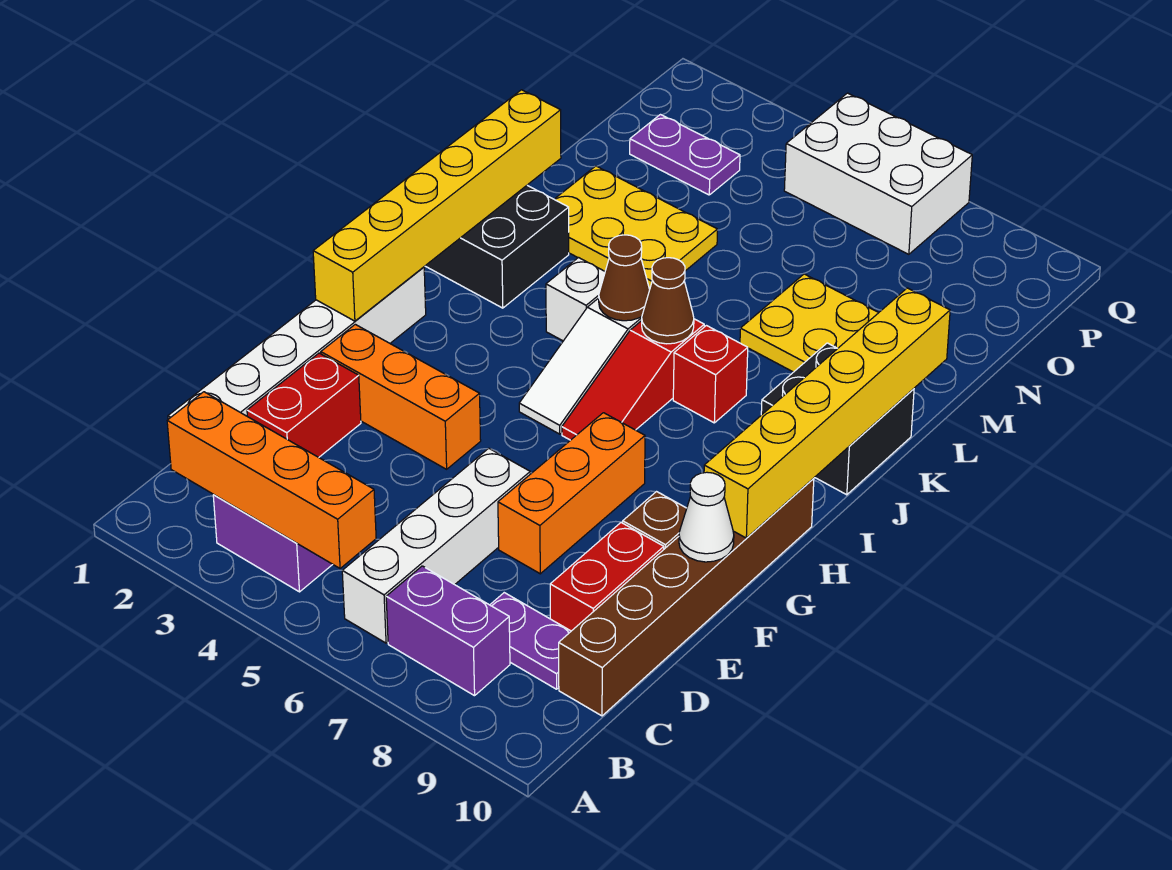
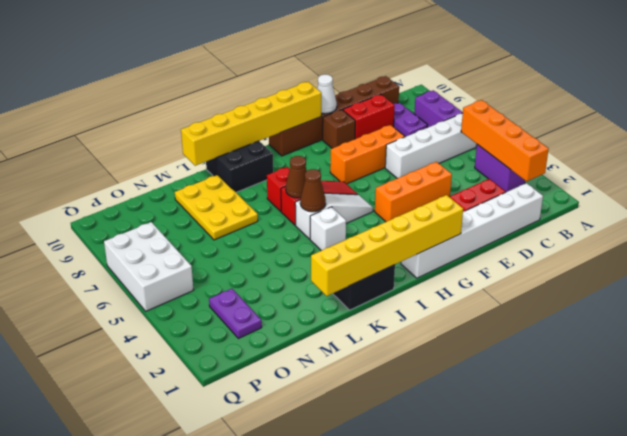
orange 1x3 brick [321,324,481,469] -> orange 1x3 brick turned to [375,162,452,222]
yellow 2x3 plate [554,166,717,289] -> none

